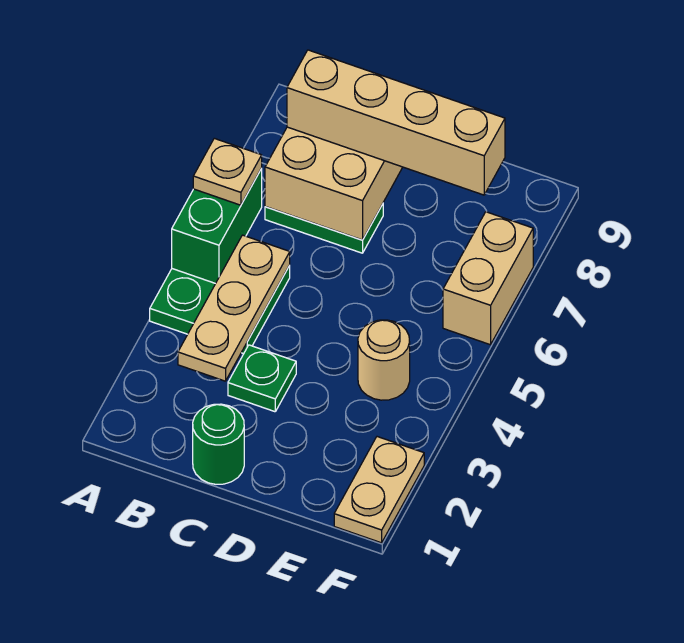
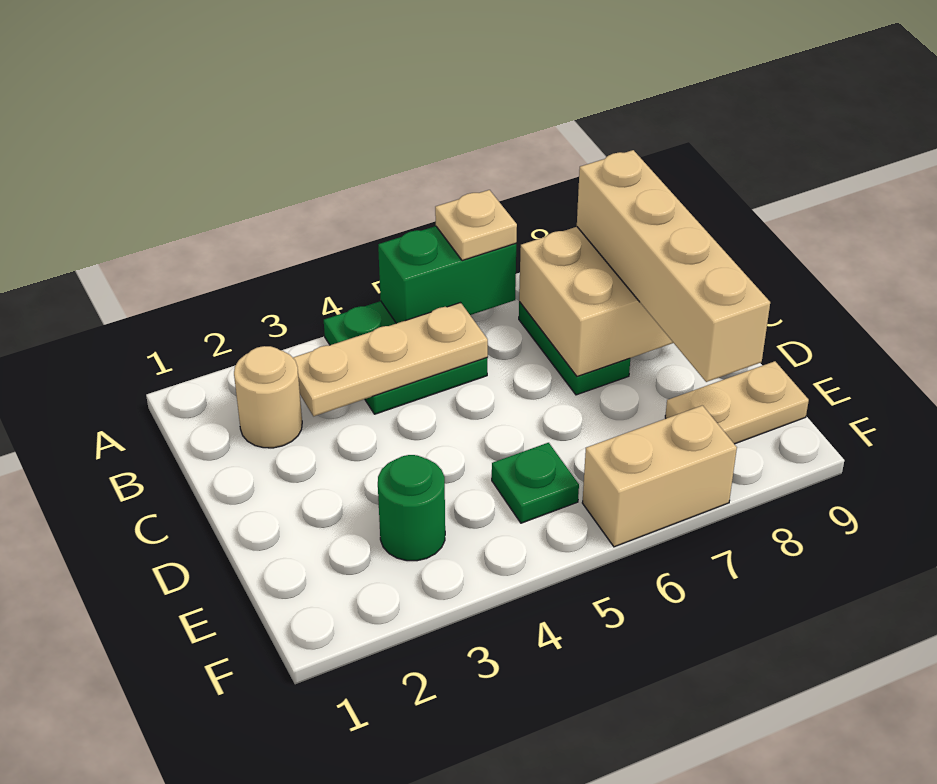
green 1x1 round brick [193,404,244,484] -> green 1x1 round brick moved to [378,455,445,561]
green 1x1 plate [228,345,296,412] -> green 1x1 plate moved to [492,443,579,523]
tan 1x1 round brick [358,320,410,400] -> tan 1x1 round brick moved to [234,346,302,448]
tan 1x2 plate [334,437,424,543] -> tan 1x2 plate moved to [665,361,809,444]

